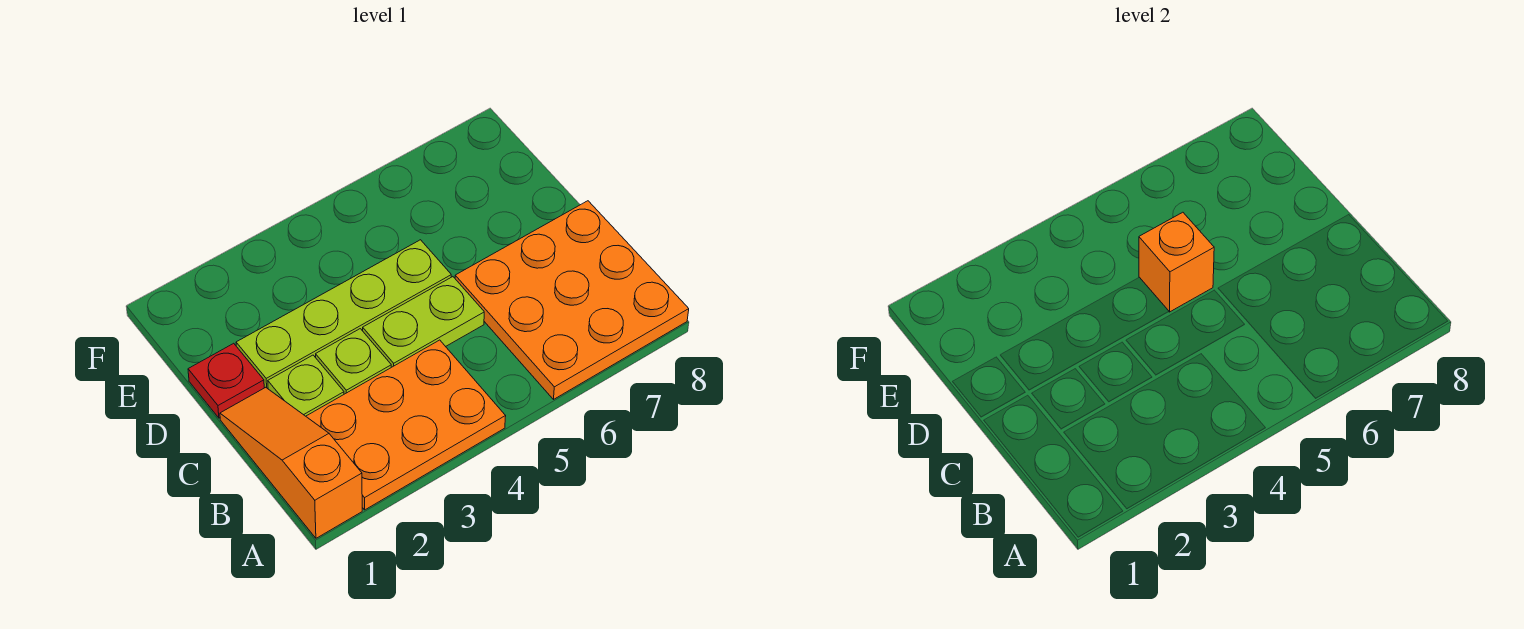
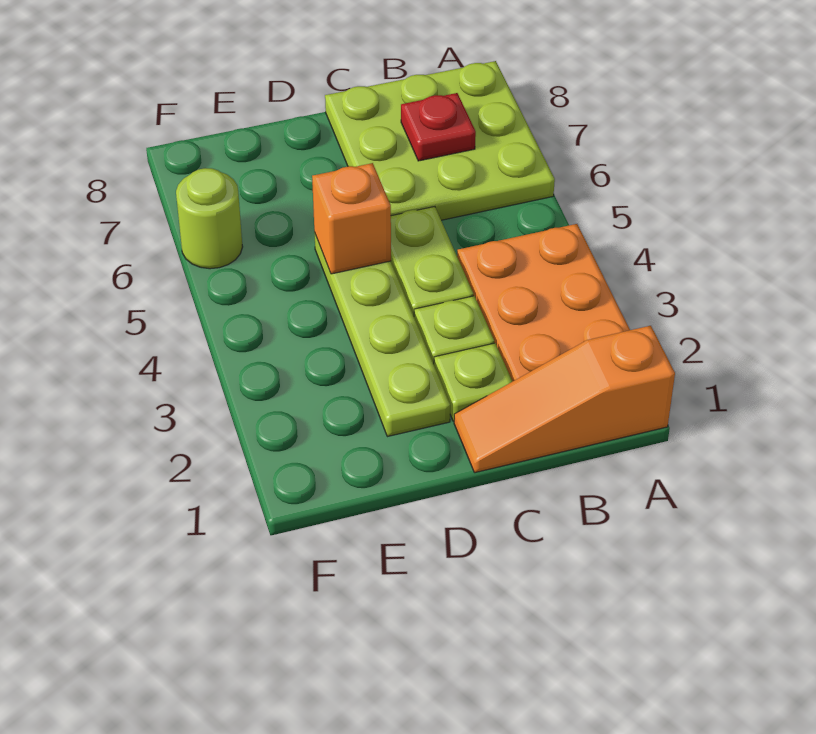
orange 3x3 plate [455,201,689,399] -> lime 3x3 plate [325,61,555,220]
red 1x1 plate [188,343,264,418] -> red 1x1 plate moved to [401,93,476,161]
none -> lime 1x1 round brick [176,168,243,269]

